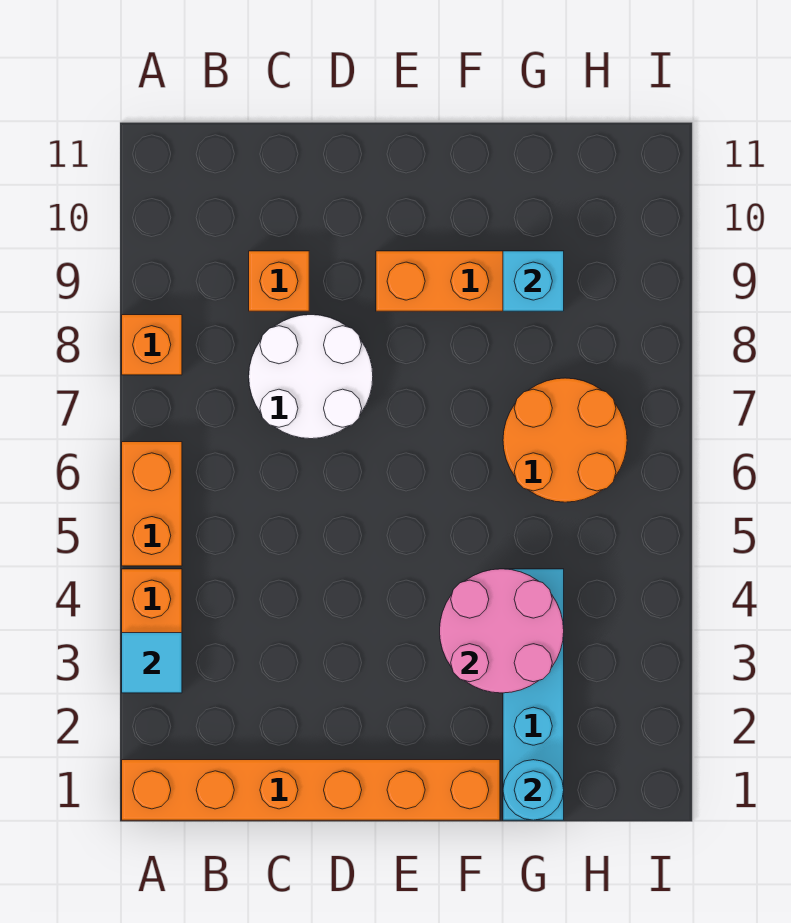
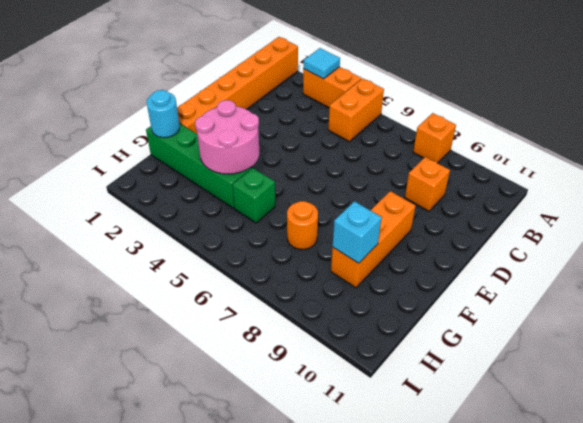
orange 1x2 brick [122,442,182,566] -> orange 1x2 brick turned to [328,78,384,142]
white 2x2 round brick [249,315,373,439] -> none
cyan 1x4 brick [503,569,564,820] -> green 1x4 brick [146,123,251,208]
none -> green 1x1 brick [232,168,275,223]
orange 2x2 round brick [503,378,627,502] -> orange 1x1 round brick [287,201,318,250]

